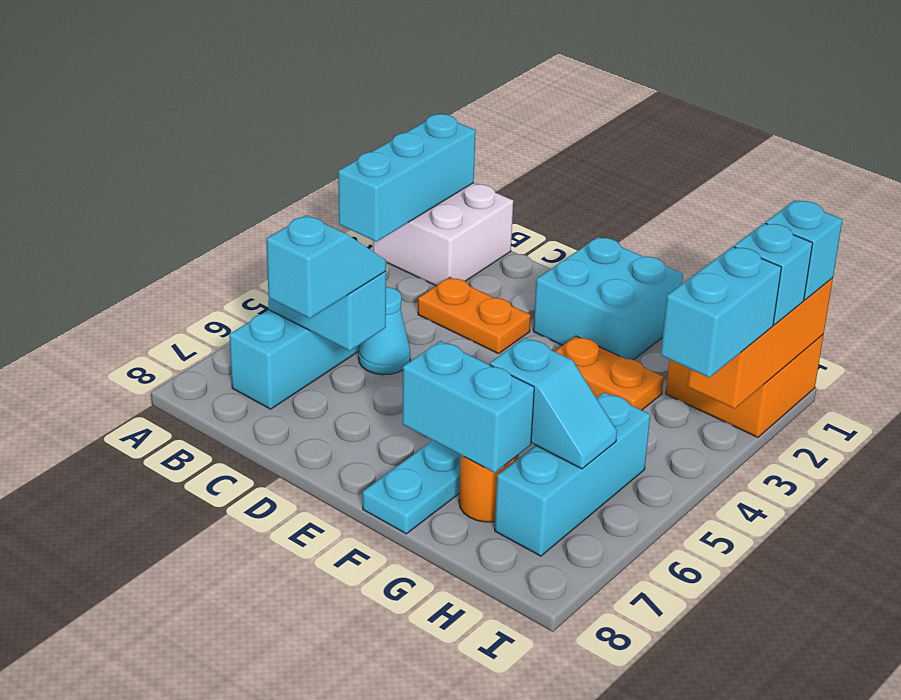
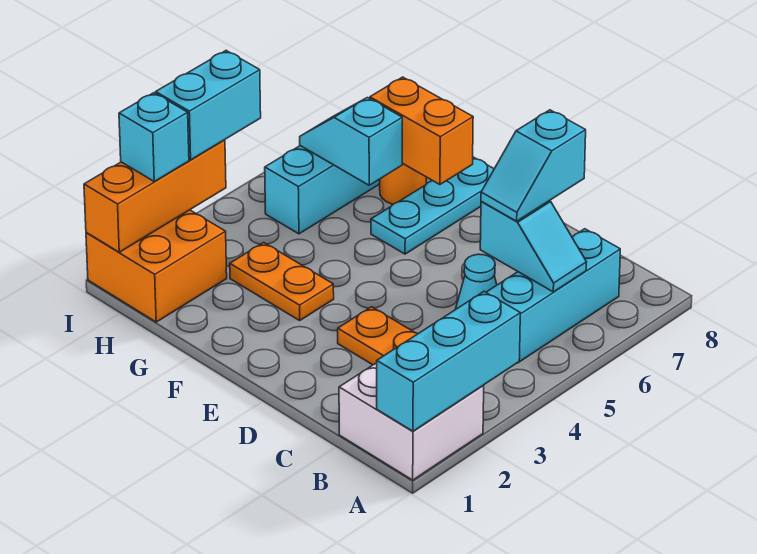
cyan 2x2 brick [533,237,683,360] -> none
cyan 1x2 brick [402,341,534,473] -> orange 1x2 brick [370,77,473,185]
cyan 1x1 brick [766,200,842,300] -> none

